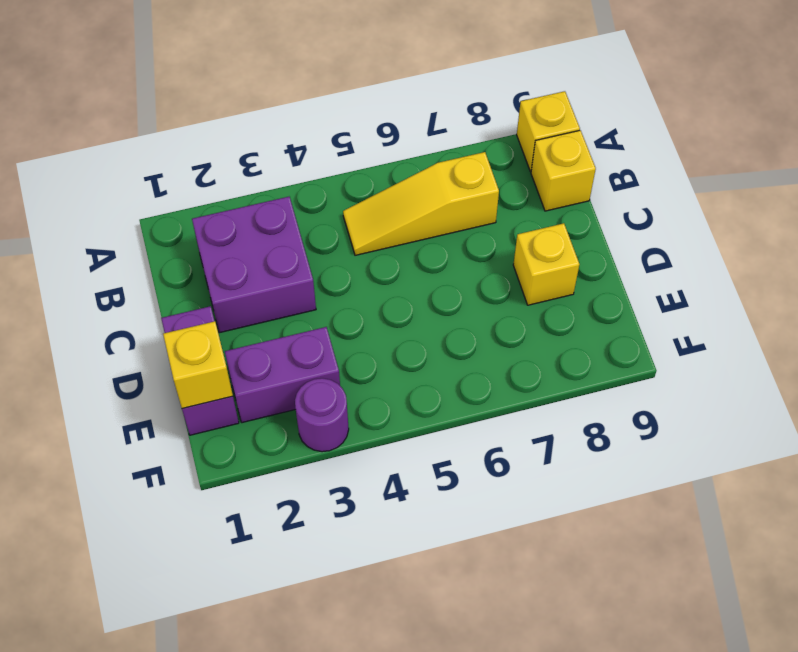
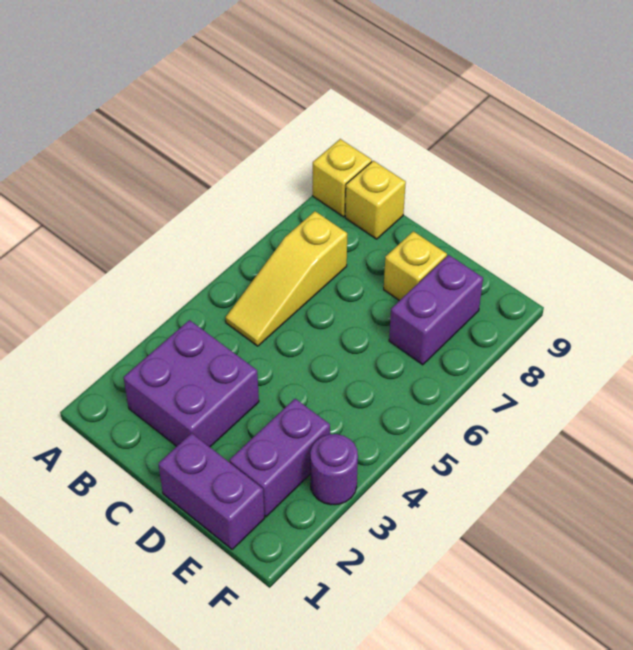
yellow 1x1 brick [163,321,233,408] -> none
none -> purple 1x2 brick [389,255,483,365]

